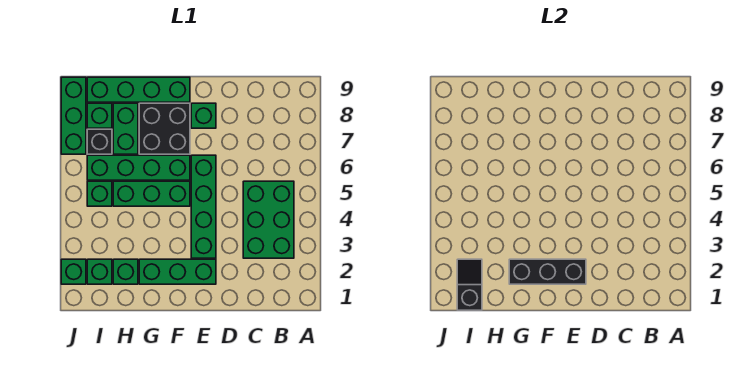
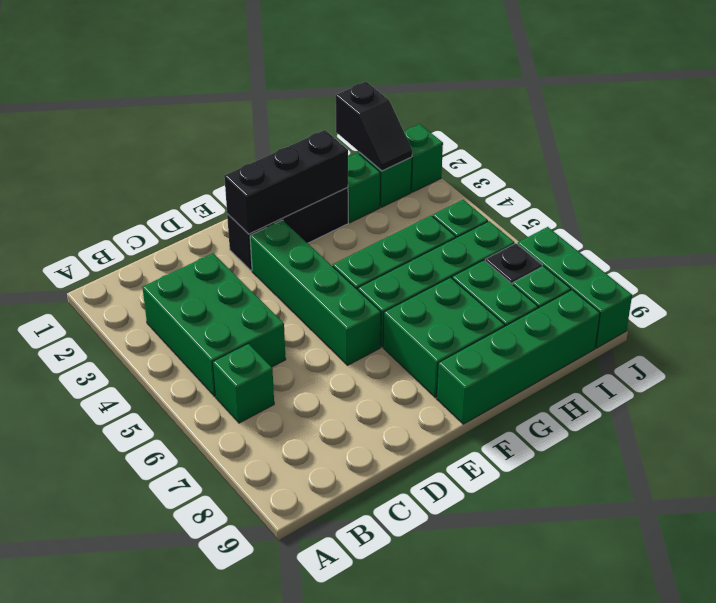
green 1x3 brick [139,259,216,284] -> black 1x3 brick [227,188,348,271]
green 1x1 brick [191,103,216,128] -> green 1x1 brick moved to [213,343,274,423]
black 2x2 brick [139,103,190,154] -> green 2x2 brick [383,277,505,398]

